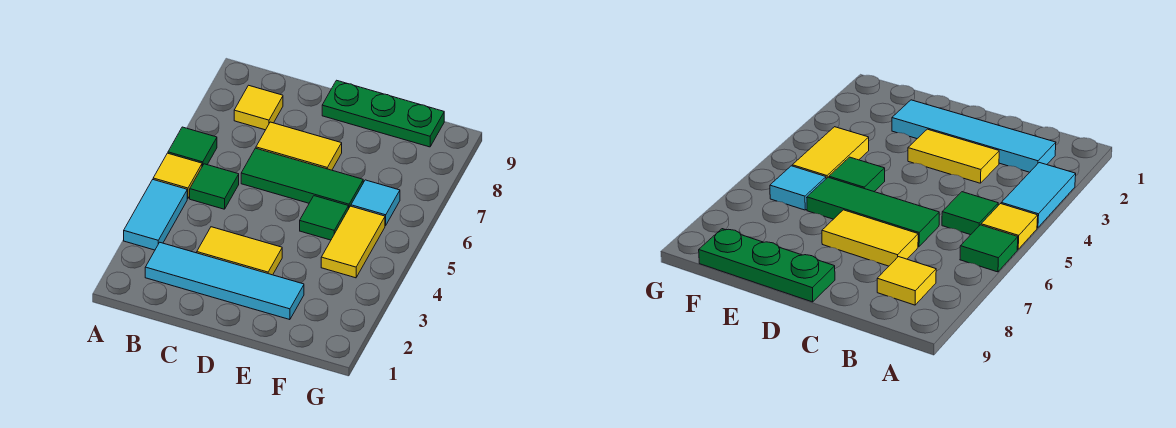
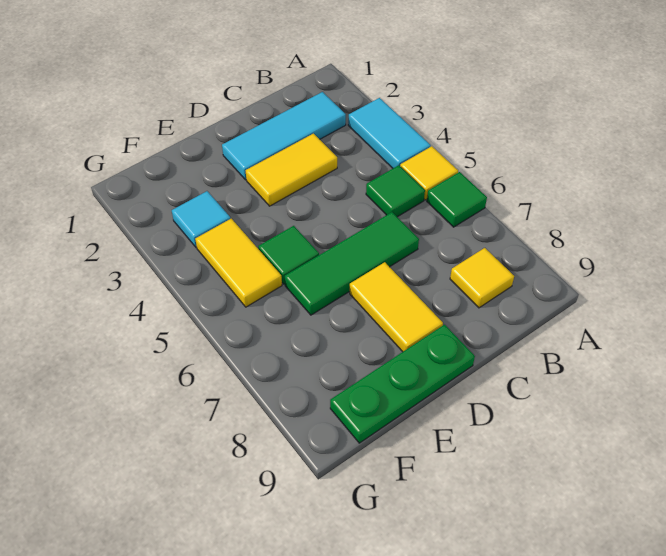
cyan 1x4 tile [145,243,304,320] -> cyan 1x3 tile [222,92,346,180]
yellow 1x2 tile [256,122,342,170] -> yellow 1x2 tile turned to [350,262,443,352]
cyan 1x1 tile [351,180,400,225] -> cyan 1x1 tile moved to [172,191,230,247]

